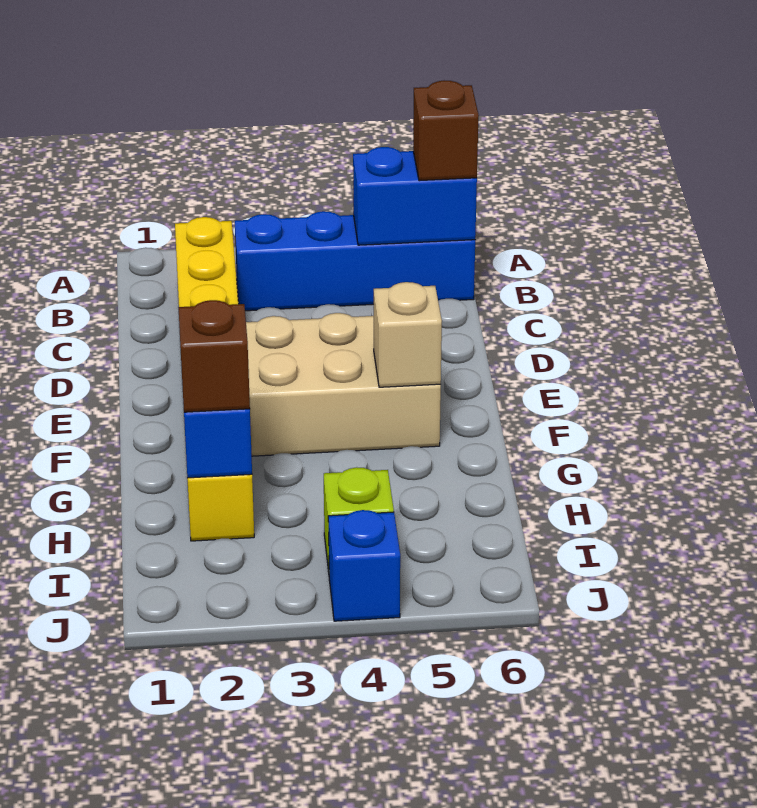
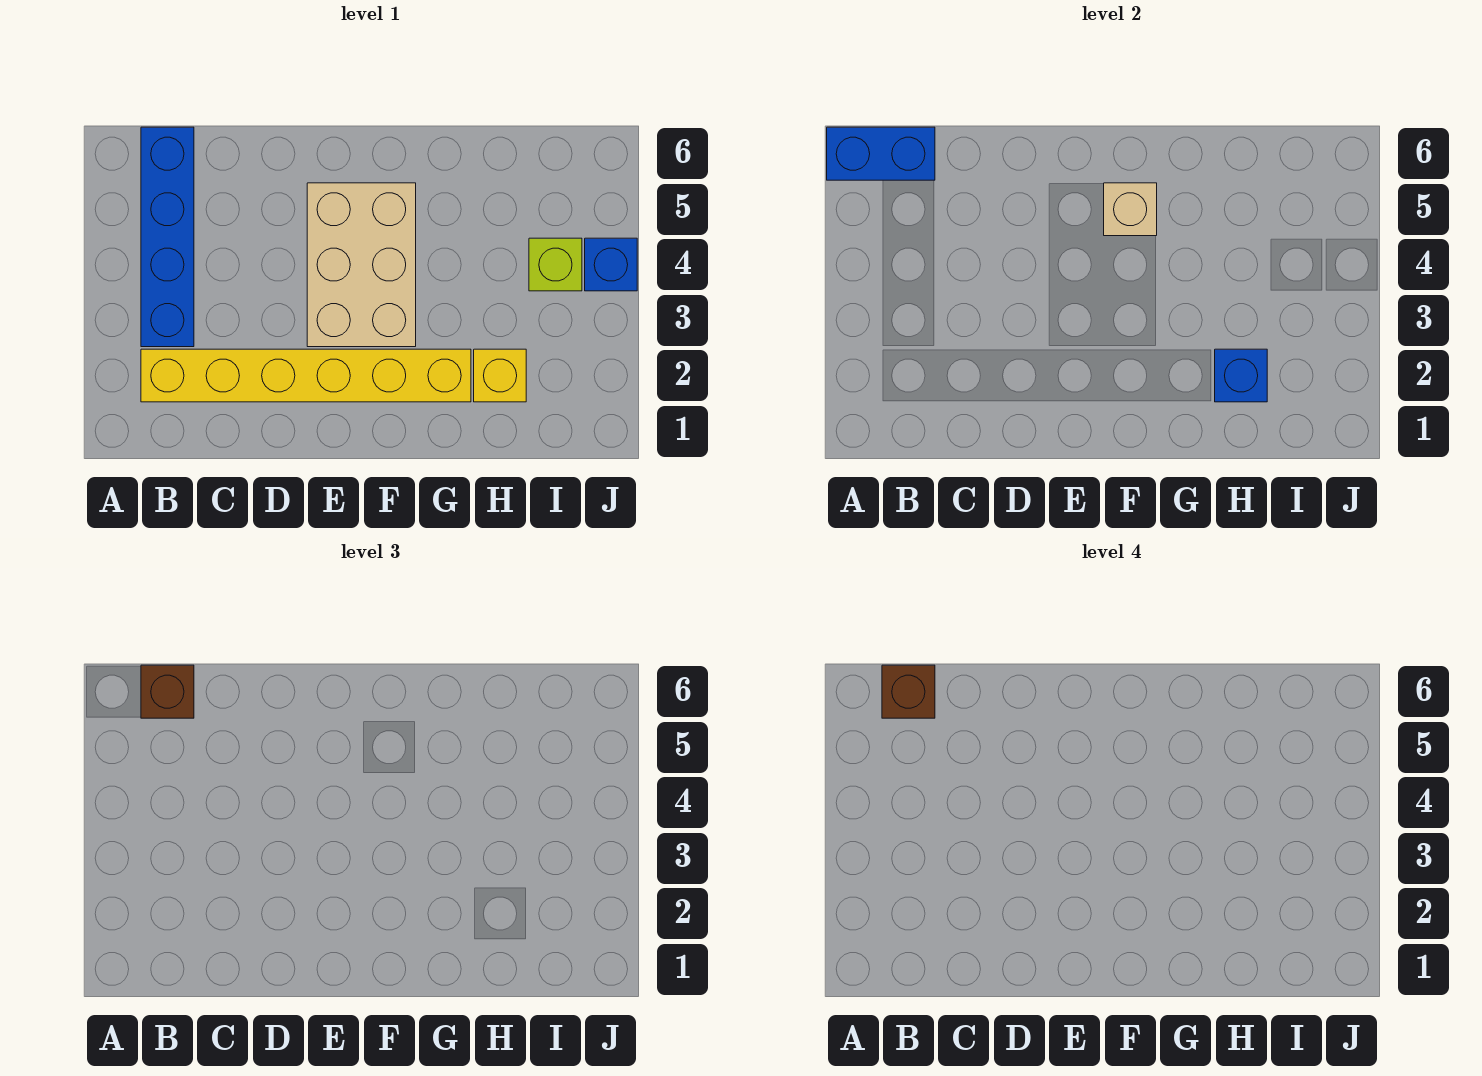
blue 1x2 brick [353,147,477,245] -> blue 1x2 brick turned to [827,127,935,180]
brown 1x1 brick [178,300,250,412] -> brown 1x1 brick moved to [882,665,935,718]

